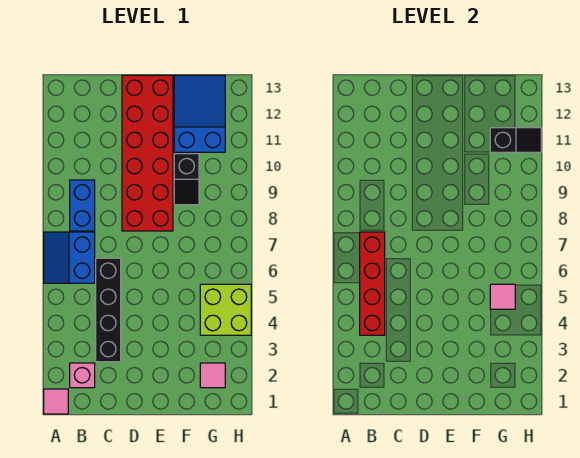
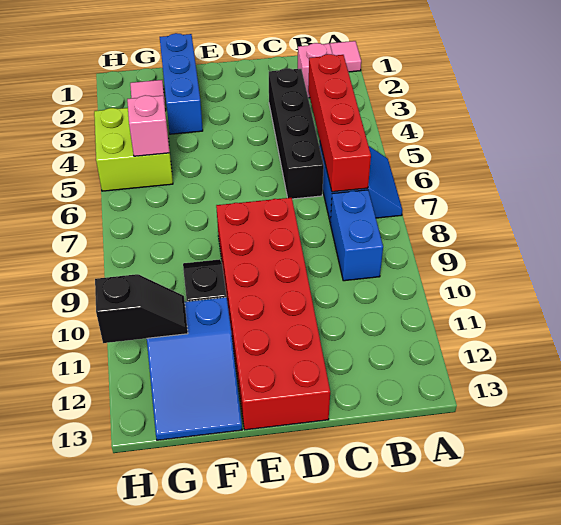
none -> blue 1x3 brick [160,33,203,134]
pink 1x1 tile [490,284,515,309] -> pink 1x1 brick [127,95,170,156]
black 1x2 slope [490,128,541,152] -> black 1x2 slope turned to [95,274,188,343]

